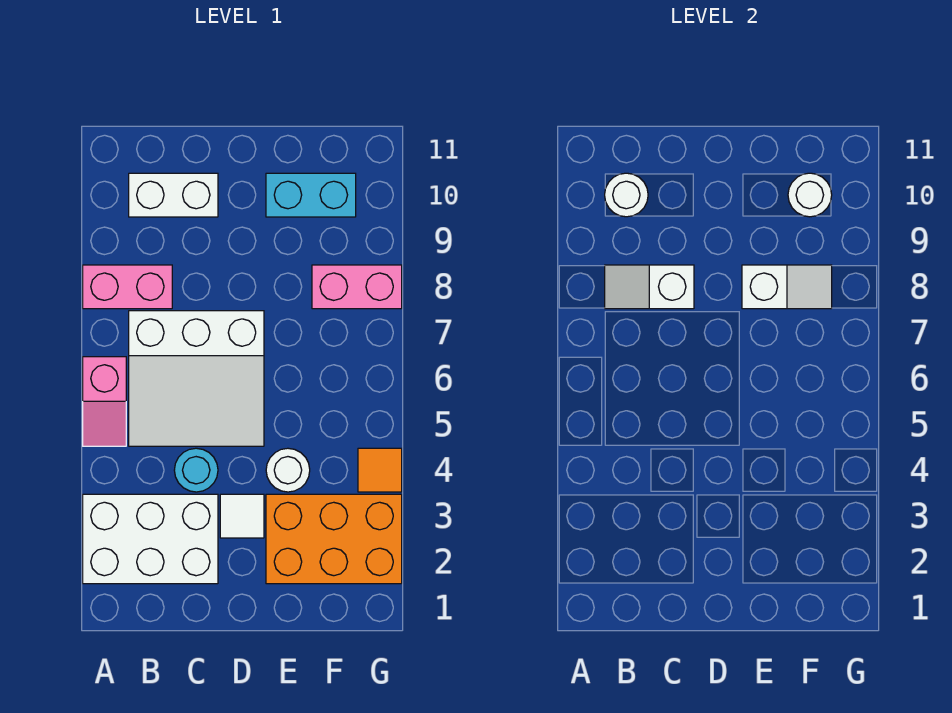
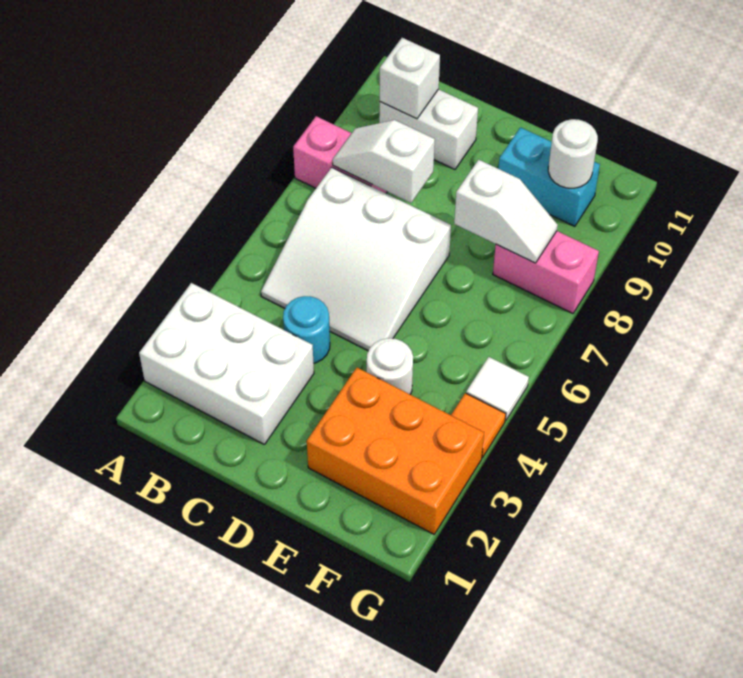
pink 1x2 slope [83,357,126,446] -> none
white 1x1 round brick [605,173,648,217] -> white 1x1 brick [379,38,440,119]
white 1x1 tile [220,494,264,538] -> white 1x1 tile moved to [466,357,529,421]

